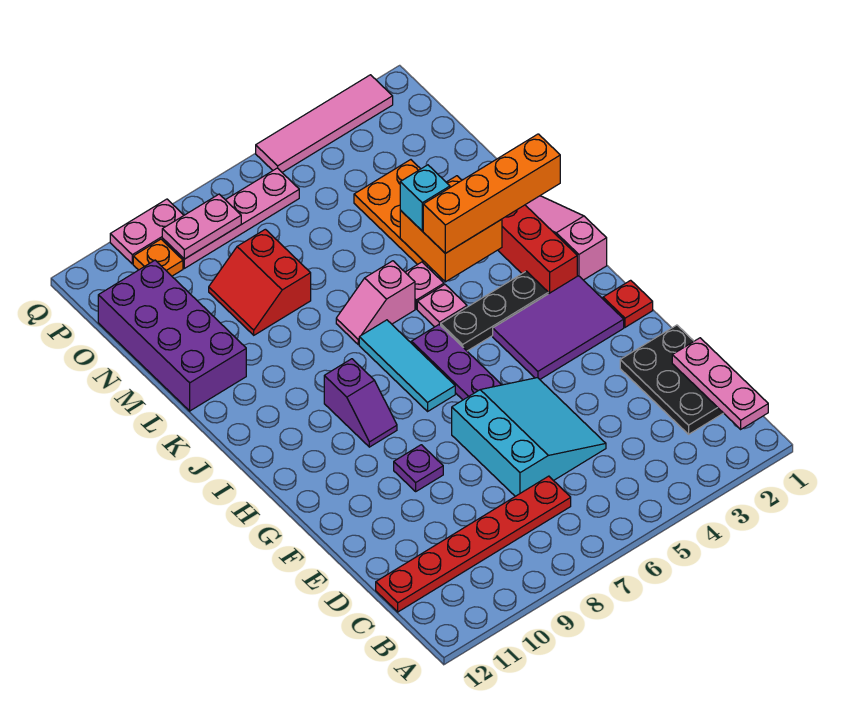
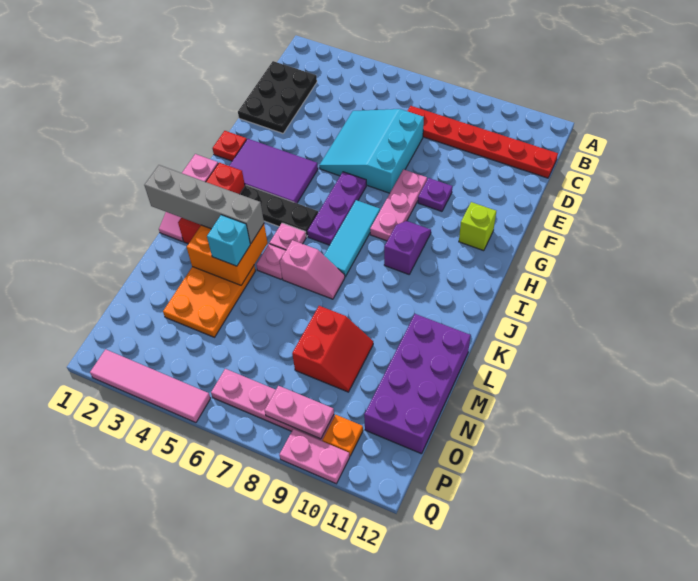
pink 1x3 plate [672,338,768,429] -> pink 1x3 plate moved to [370,169,427,241]
none -> lime 1x1 brick [459,202,496,251]
orange 1x4 brick [423,134,560,253] -> grey 1x4 brick [144,165,264,244]

